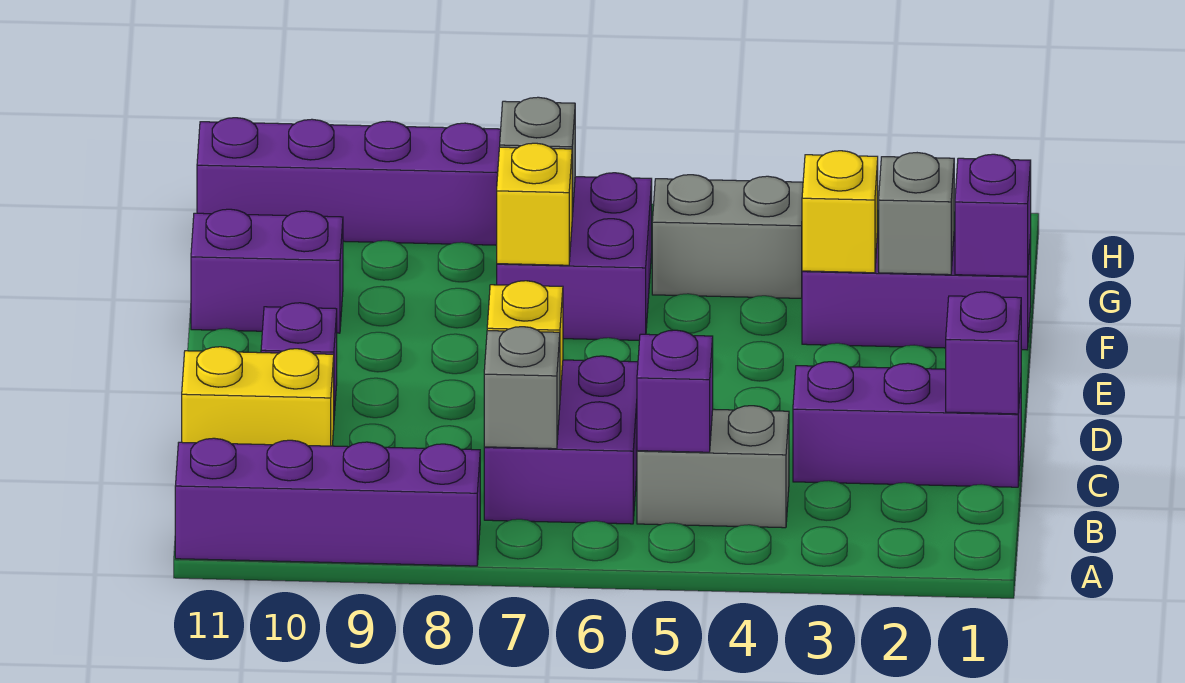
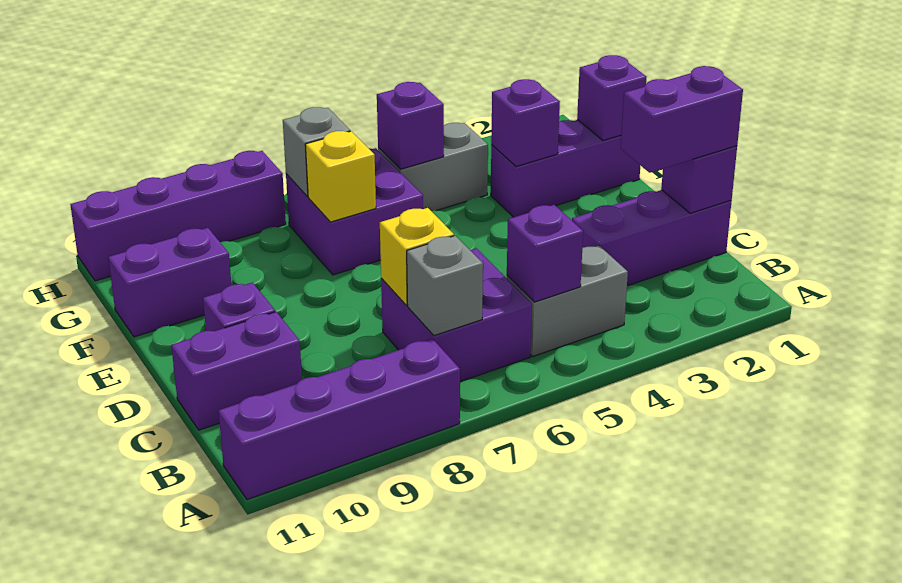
none -> purple 1x2 brick [621,66,743,173]
yellow 1x2 brick [182,347,334,446] -> purple 1x2 brick [171,312,302,430]
grey 1x1 brick [879,153,954,275] -> none
yellow 1x1 brick [802,151,878,273] -> purple 1x1 brick [491,79,560,167]
none -> purple 1x1 brick [377,82,444,169]

